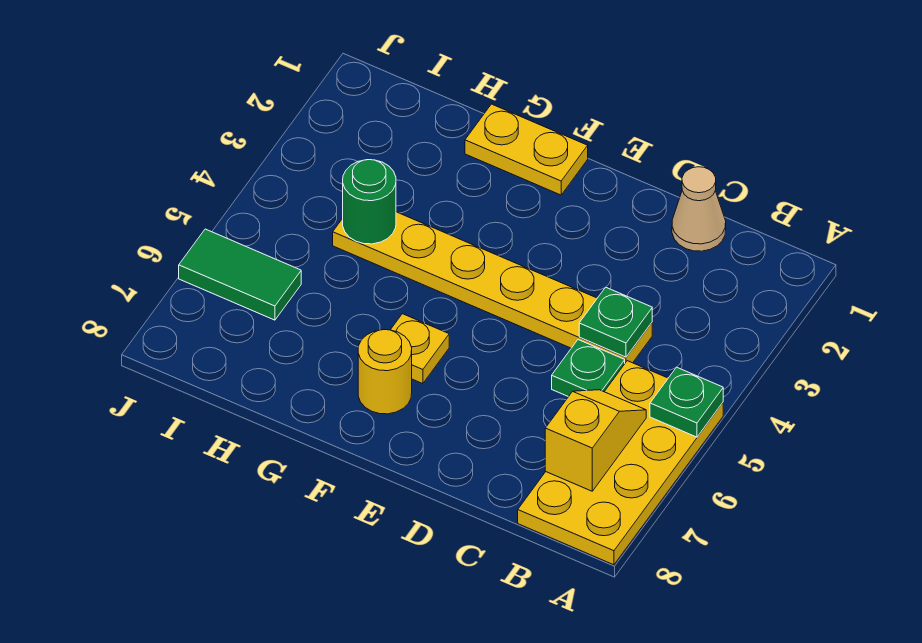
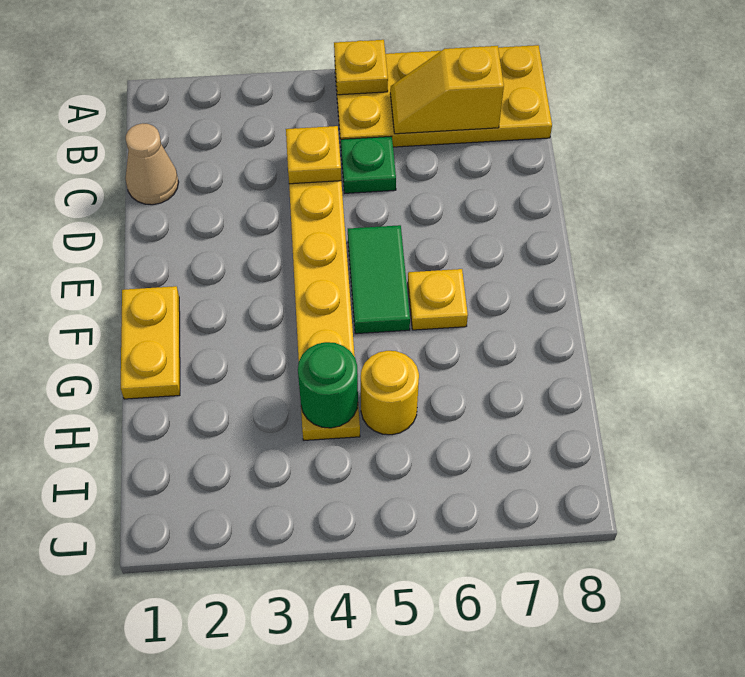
green 1x1 plate [650,367,723,437] -> yellow 1x1 plate [334,40,388,95]
green 1x1 plate [579,287,652,357] -> yellow 1x1 plate [286,126,341,184]
yellow 1x1 round brick [358,330,412,414] -> yellow 1x1 round brick moved to [361,351,419,435]
green 1x2 tile [179,229,301,320] -> green 1x2 tile moved to [348,225,410,334]

